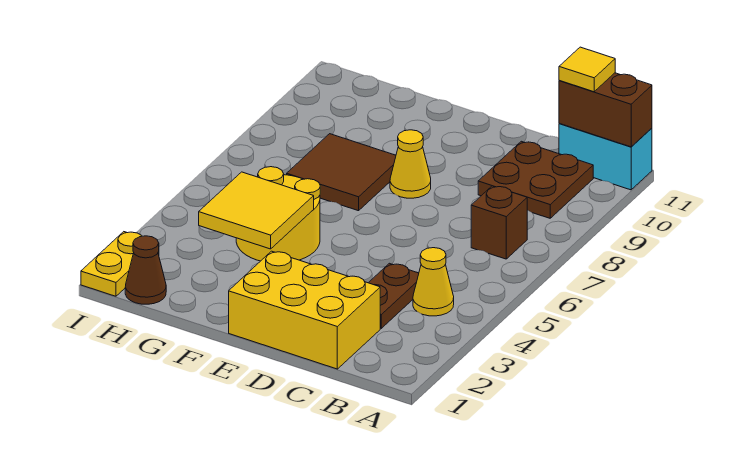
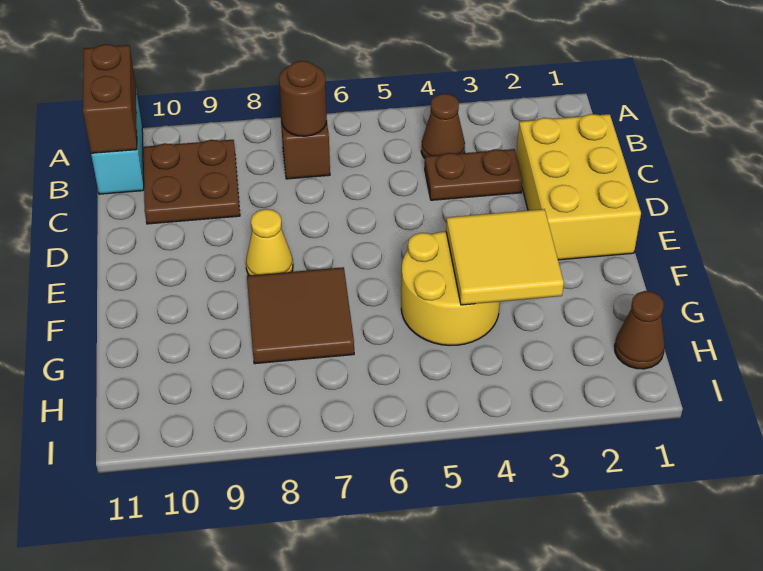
yellow 1x1 cone [413,248,454,316] -> brown 1x1 cone [421,94,465,158]
none -> brown 1x1 round brick [279,61,327,136]
yellow 1x1 tile [559,47,615,92] -> none
yellow 1x2 plate [81,232,159,296] -> none

